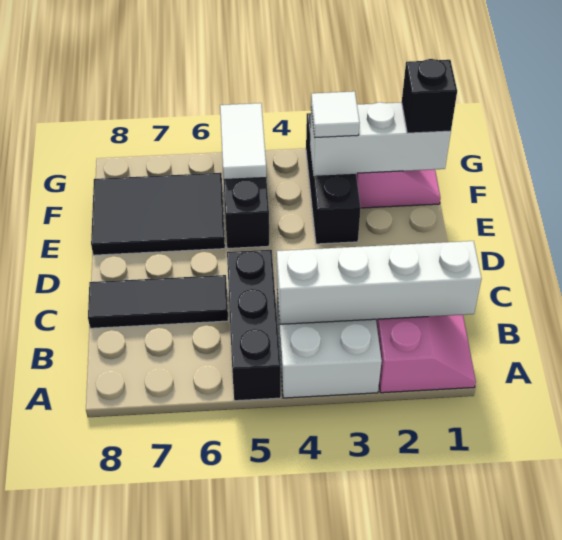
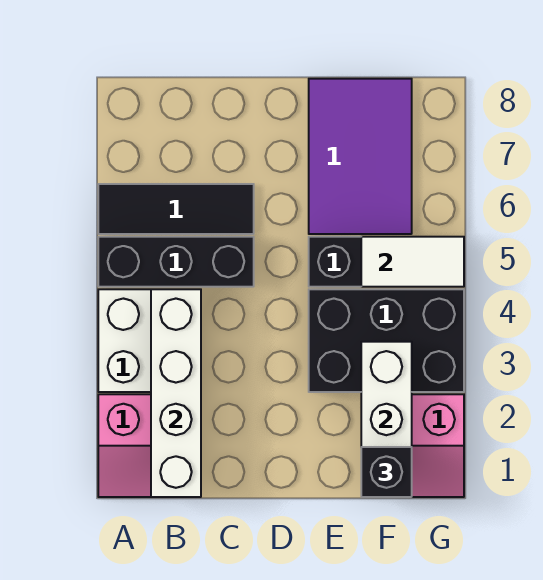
black 1x3 tile [88,275,228,328] -> black 1x3 tile turned to [98,184,254,234]
black 1x3 brick [306,113,361,244] -> black 2x3 brick [309,289,464,392]
black 2x3 tile [91,173,225,255] -> purple 2x3 tile [309,79,412,234]
white 1x1 tile [311,91,360,137] -> none

